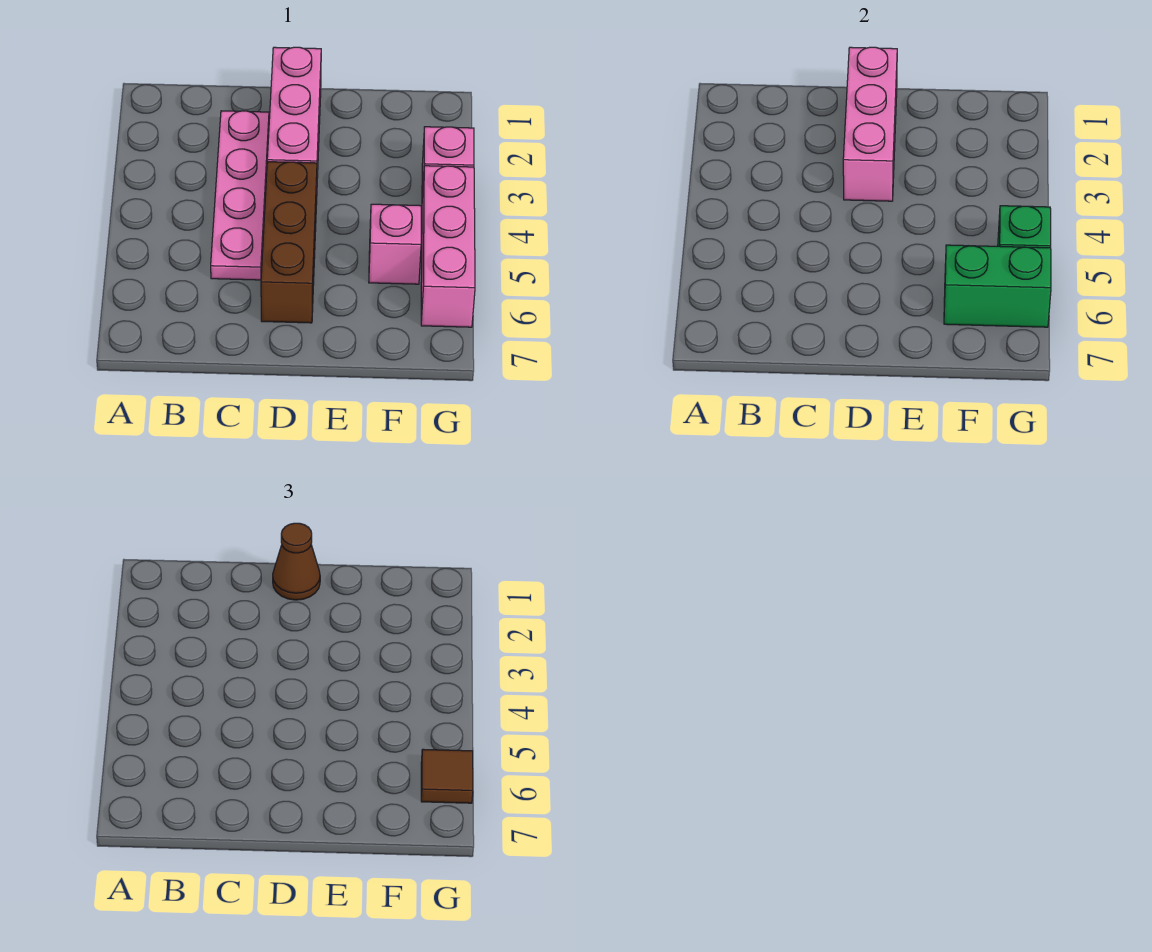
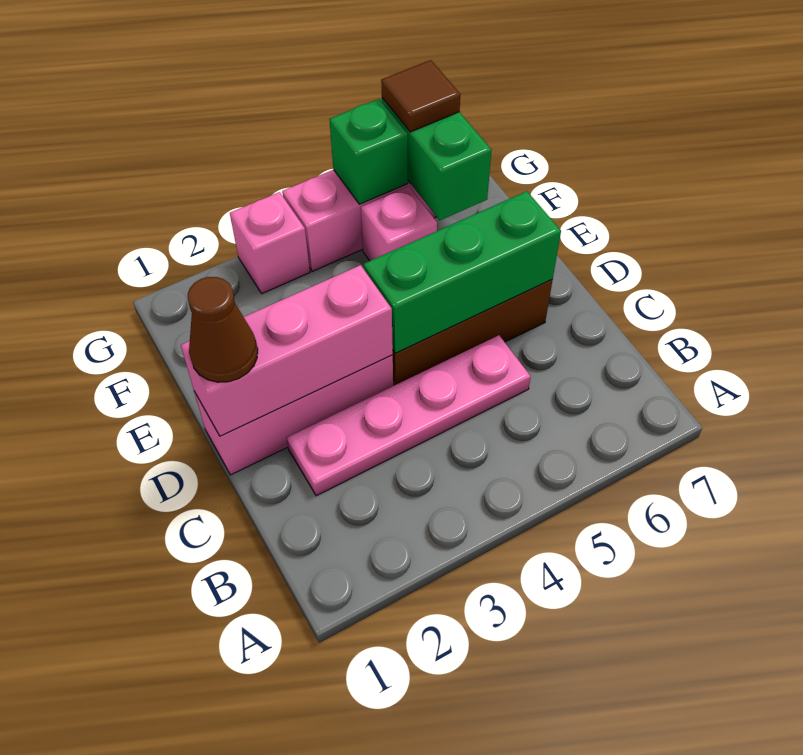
none -> green 1x3 brick [364,191,561,353]

